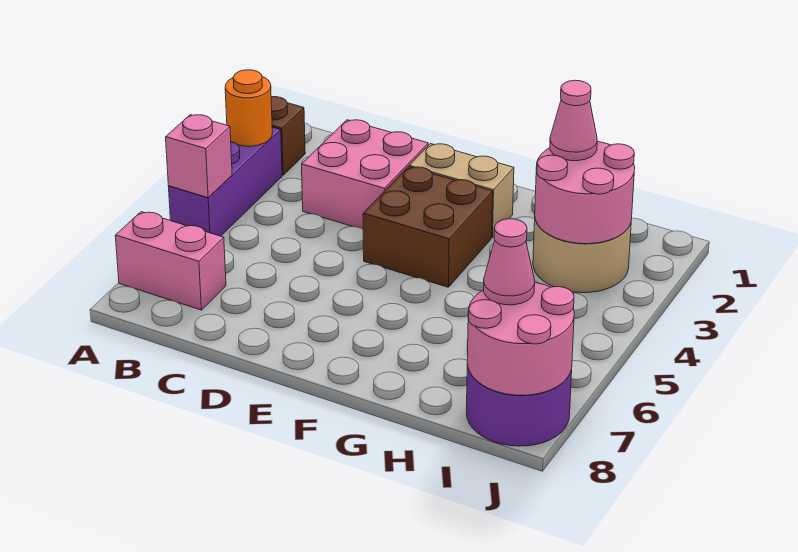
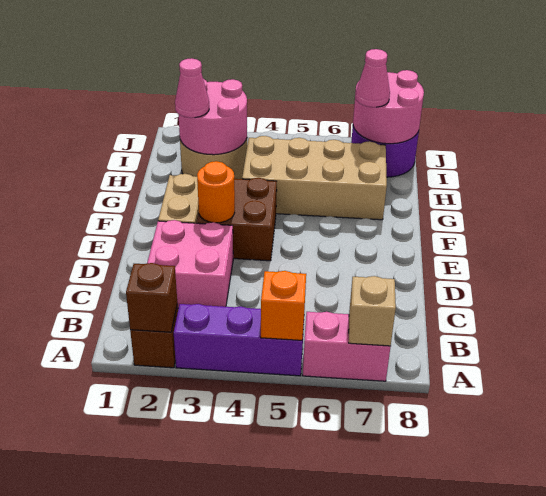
none -> brown 1x1 brick [126,263,177,332]
orange 1x1 round brick [225,70,272,146] -> orange 1x1 round brick moved to [197,161,235,223]
pink 1x1 brick [166,115,232,198] -> orange 1x1 brick [261,271,306,340]
pink 1x2 brick [115,212,226,310] -> pink 1x2 brick turned to [303,312,391,381]
none -> tan 1x1 brick [349,276,396,346]
none -> tan 2x4 brick [242,136,387,220]

